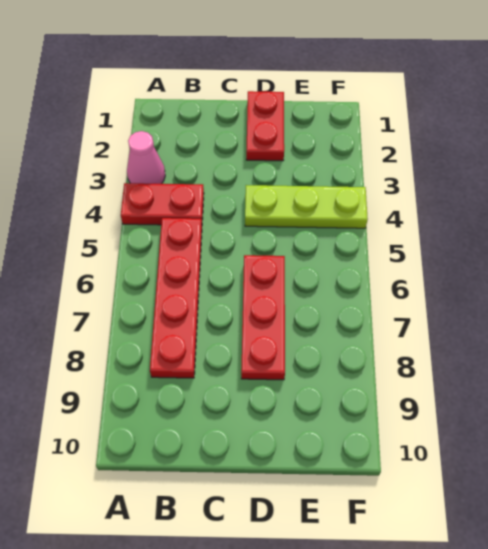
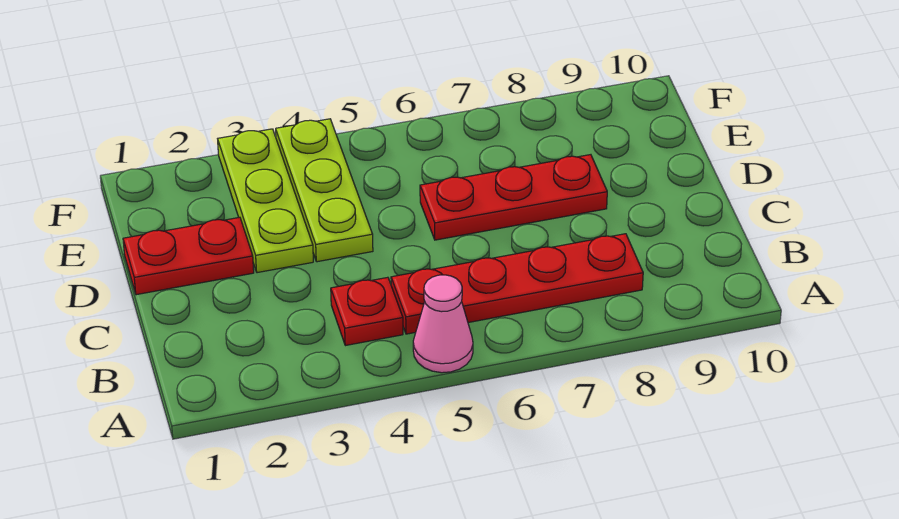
pink 1x1 cone [127,131,165,184] -> pink 1x1 cone moved to [413,275,473,373]
red 1x2 plate [121,183,204,225] -> red 1x1 plate [331,277,403,346]
none -> lime 1x3 plate [218,129,313,273]

